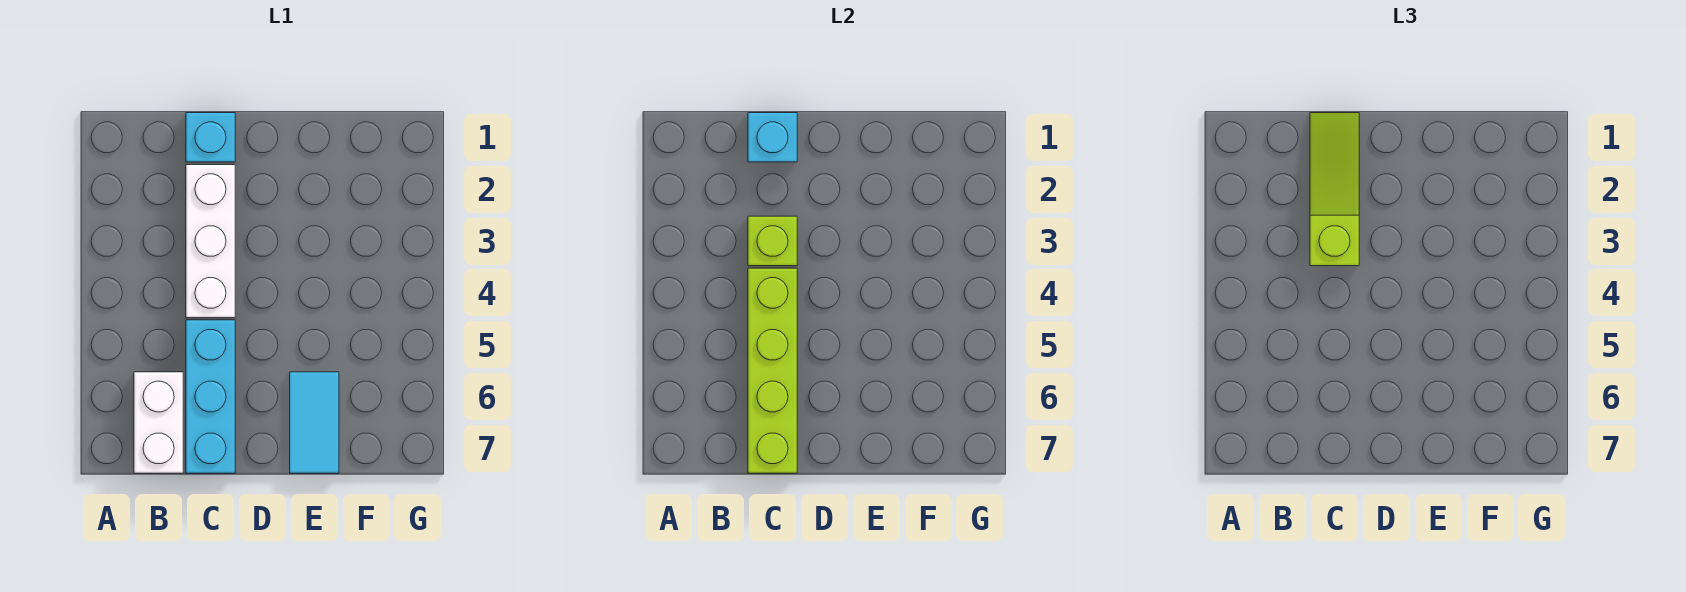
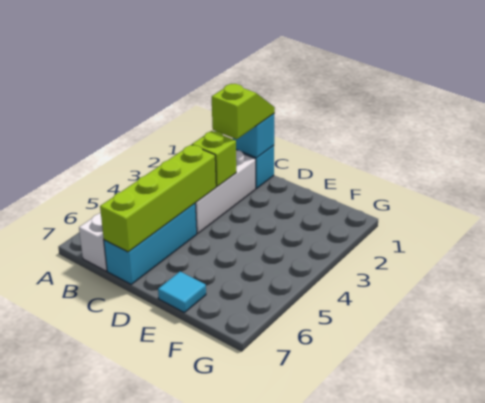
lime 1x3 slope [1310,113,1359,266] -> lime 1x2 slope [212,84,275,139]
cyan 1x2 tile [290,372,339,473] -> cyan 1x1 tile [158,272,206,313]

